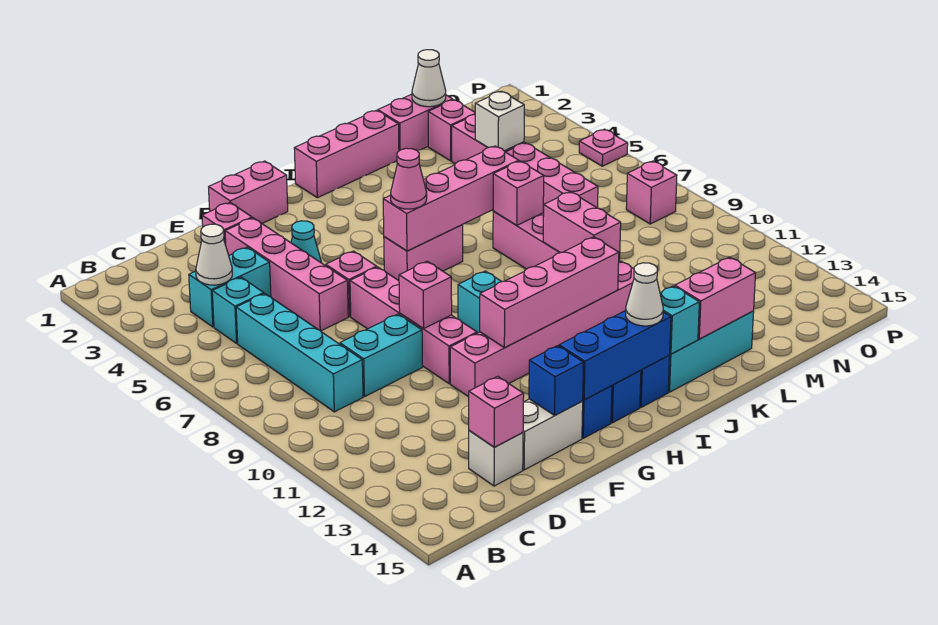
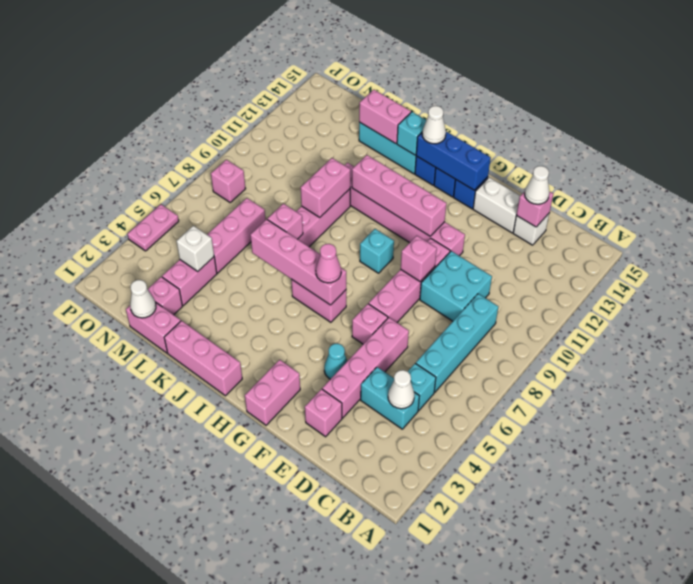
cyan 1x2 brick [340,314,422,397] -> cyan 2x2 brick [420,251,492,321]
none -> white 1x1 cone [525,166,550,204]
pink 1x2 brick [209,161,288,223] -> pink 1x2 brick turned to [245,360,300,425]
blue 1x1 brick [529,346,584,415] -> none
pink 1x1 plate [579,129,628,166] -> pink 1x2 plate [128,204,179,251]

